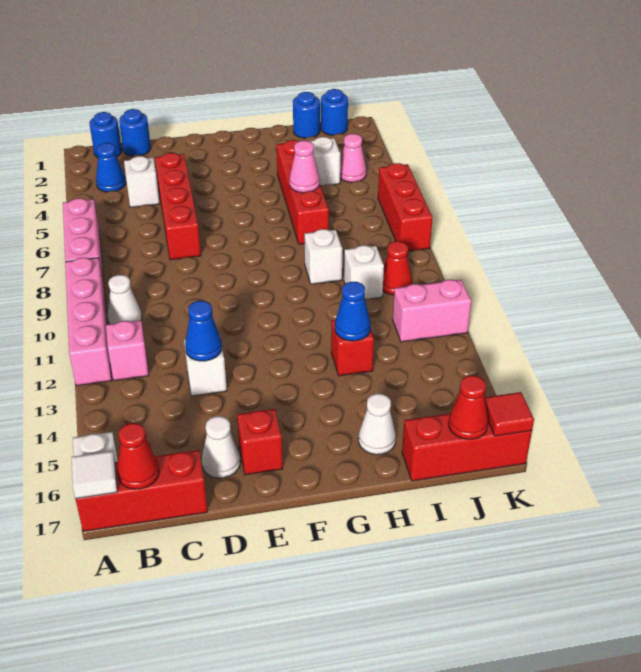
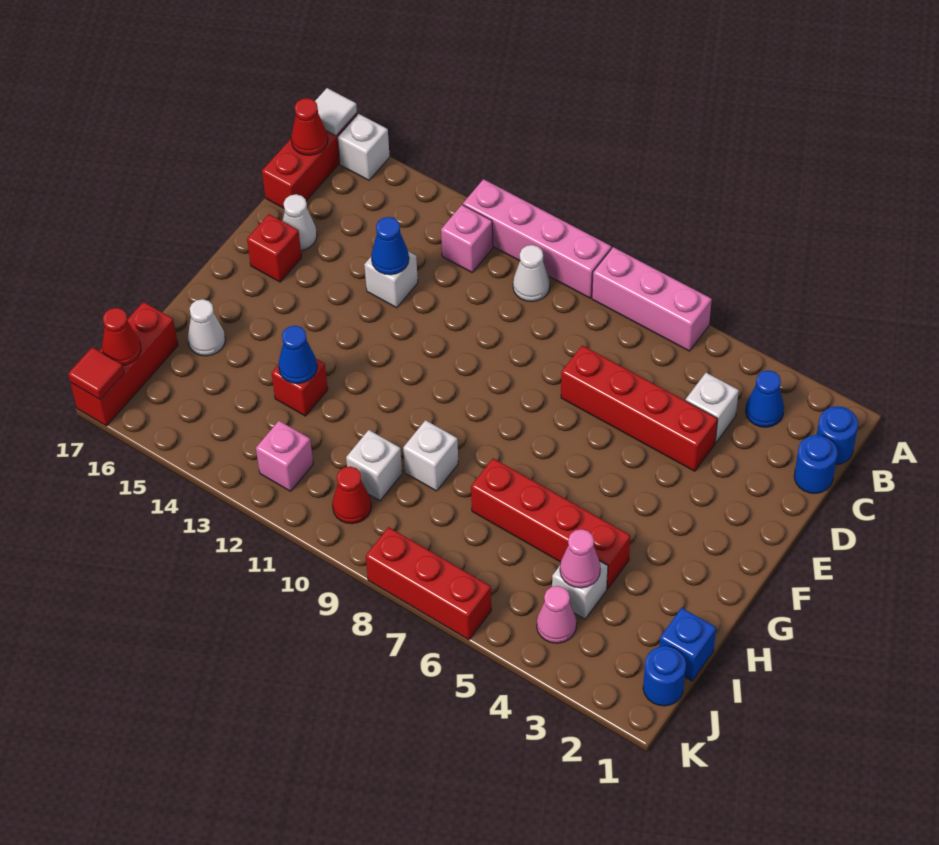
pink 1x1 cone [289,141,320,193] -> pink 1x1 cone moved to [560,529,600,588]
blue 1x1 round brick [293,92,320,138] -> blue 1x1 brick [659,608,716,681]
pink 1x2 brick [393,280,471,342] -> pink 1x1 brick [256,421,313,491]

